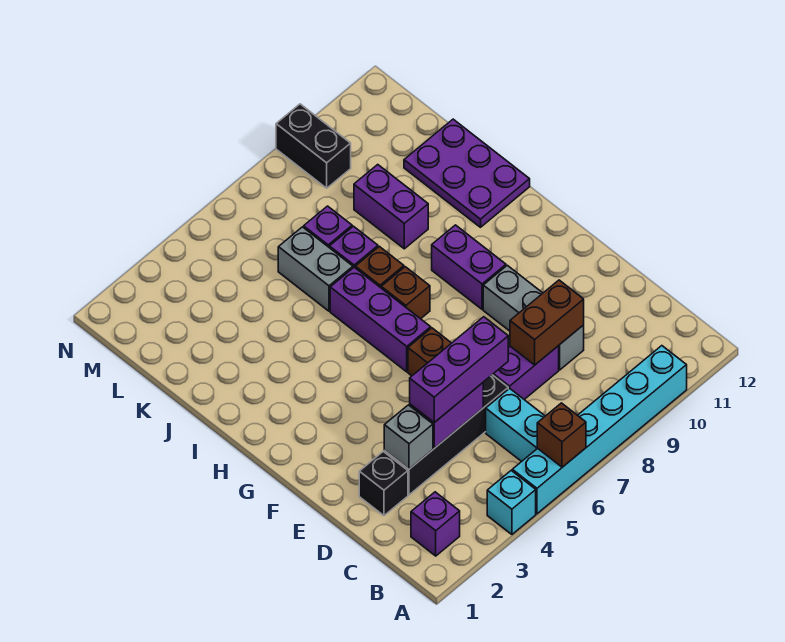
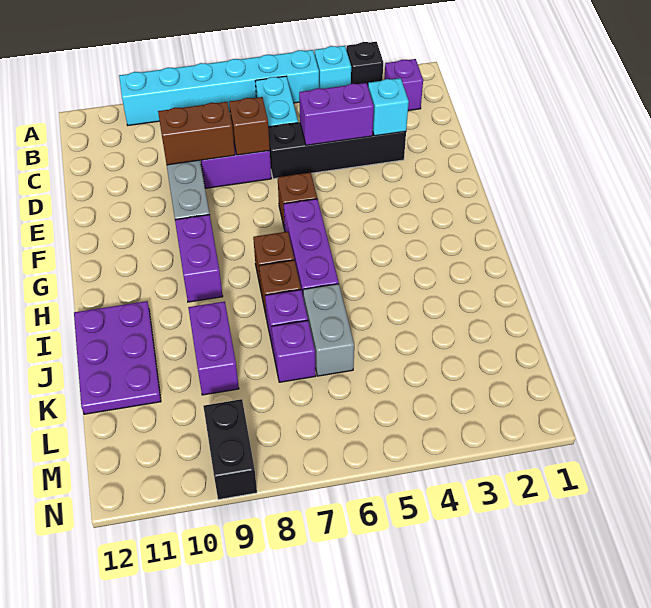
brown 1x1 brick [537,403,586,467] -> brown 1x1 brick moved to [229,97,270,155]
black 1x1 brick [359,452,408,516] -> black 1x1 brick moved to [346,42,383,85]
grey 1x1 brick [384,405,433,469] -> cyan 1x1 brick [368,78,409,136]
purple 1x3 brick [410,317,508,423] -> none

